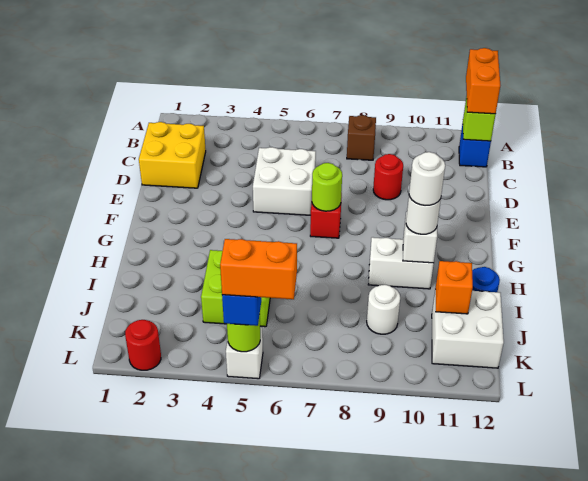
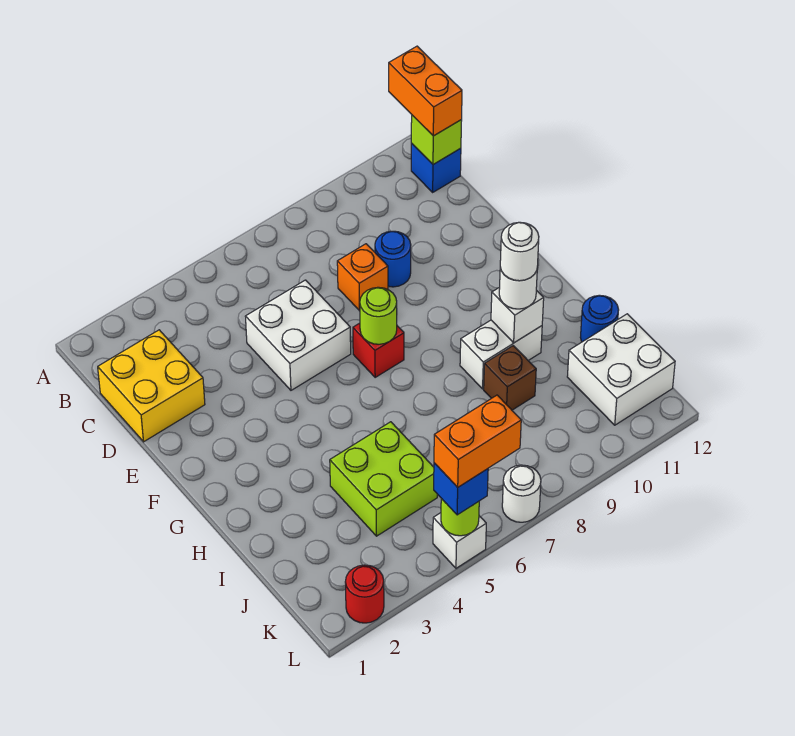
brown 1x1 brick [347,115,376,160] -> brown 1x1 brick moved to [484,346,536,410]
red 1x1 round brick [373,154,403,200] -> blue 1x1 round brick [375,231,411,287]
white 1x1 round brick [367,285,400,334] -> white 1x1 round brick moved to [502,465,541,522]
orange 1x1 brick [435,261,473,314] -> orange 1x1 brick moved to [337,244,388,311]

